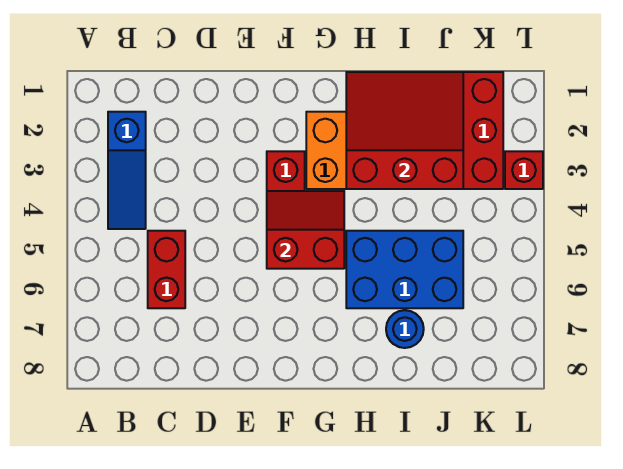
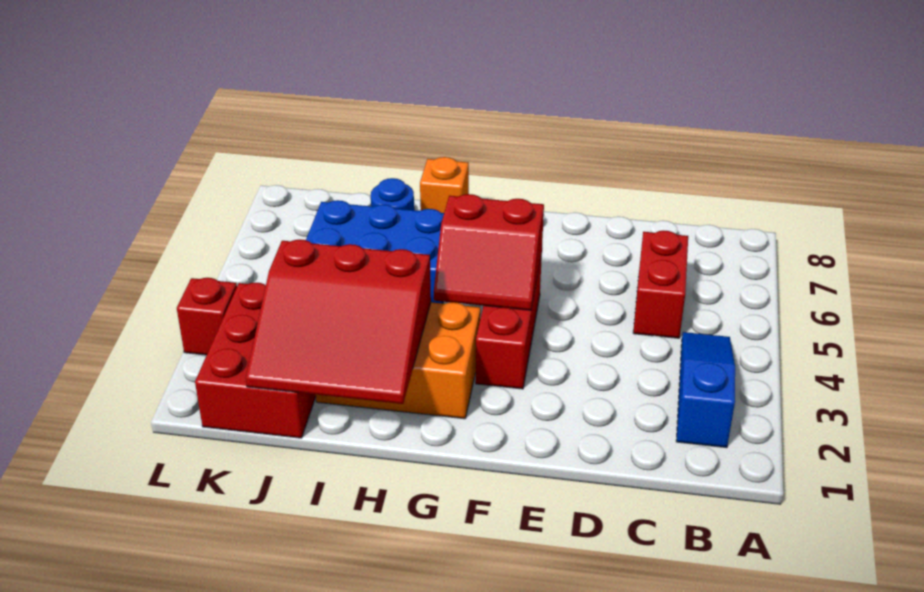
none -> orange 1x1 brick [420,157,469,213]

